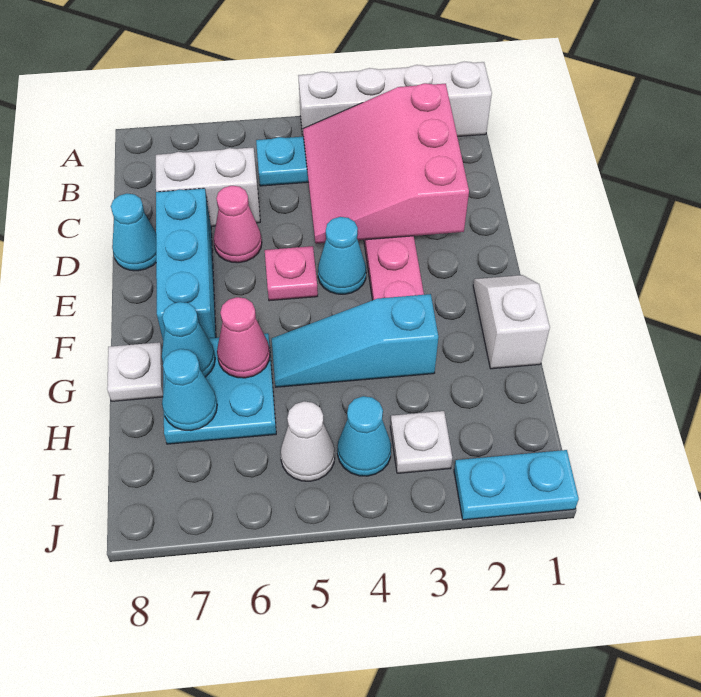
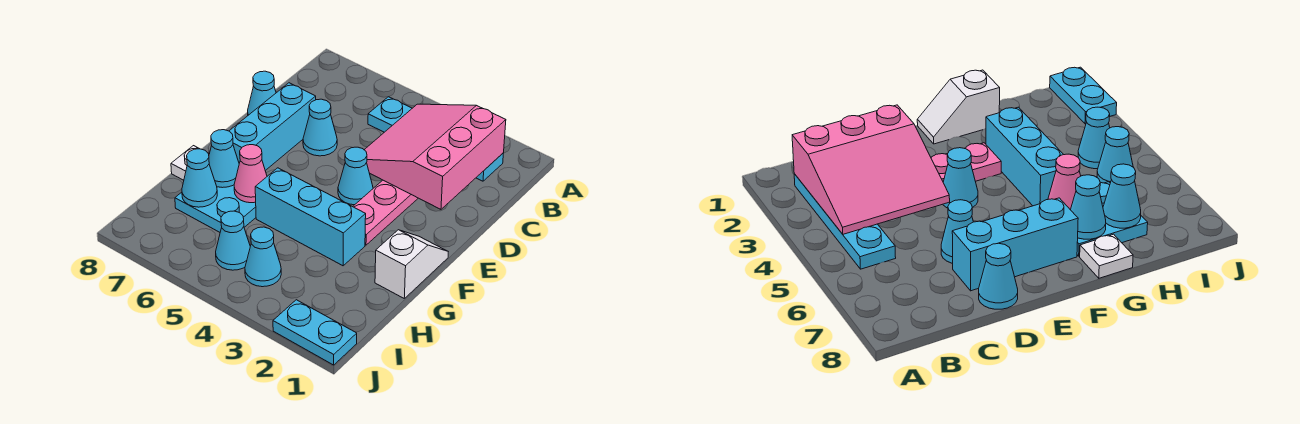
white 1x4 brick [298,62,492,137] -> none
white 1x2 brick [156,147,260,226] -> none
pink 1x1 cone [213,186,262,263] -> cyan 1x1 cone [303,99,337,156]
pink 1x1 plate [265,246,318,301] -> none
cyan 1x3 slope [272,294,438,387] -> cyan 1x3 brick [255,168,366,266]
white 1x1 plate [390,411,452,473] -> none
white 1x1 cone [281,401,335,481] -> cyan 1x1 cone [216,211,250,270]

